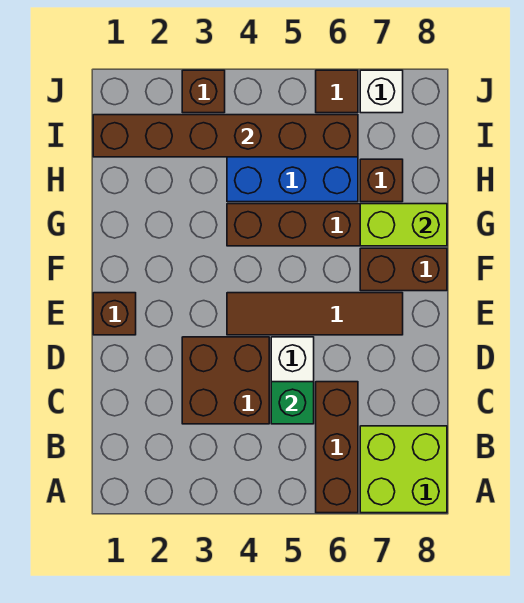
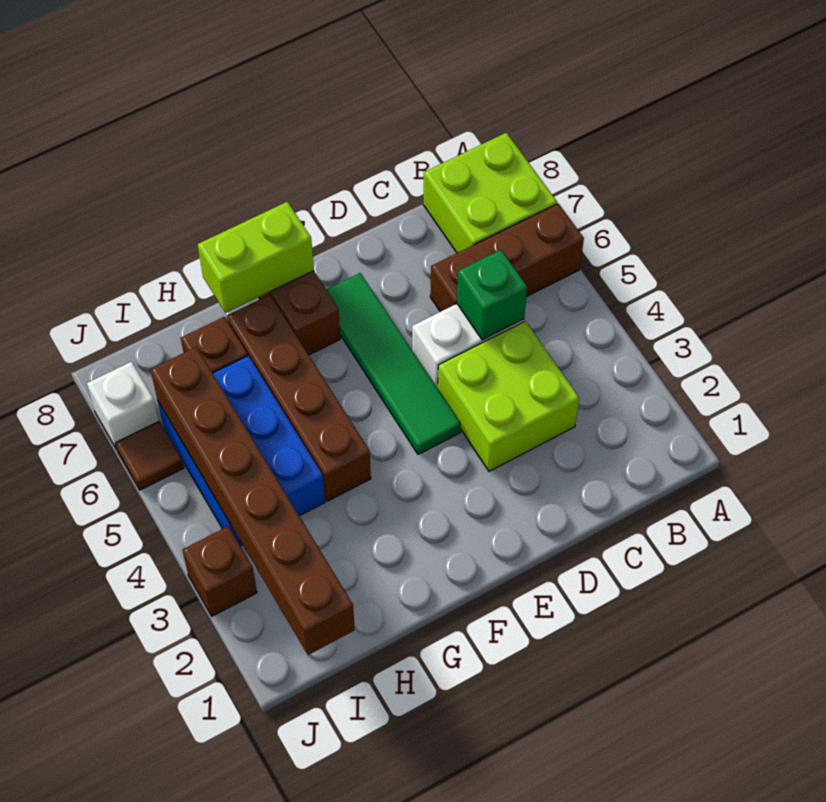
brown 2x2 brick [182,337,269,424] -> lime 2x2 brick [438,321,579,471]
brown 1x1 brick [93,293,136,335] -> none
brown 1x4 tile [227,293,403,335] -> green 1x4 tile [326,273,461,454]
lime 1x2 brick [360,204,447,246] -> lime 1x2 brick turned to [198,202,314,313]

